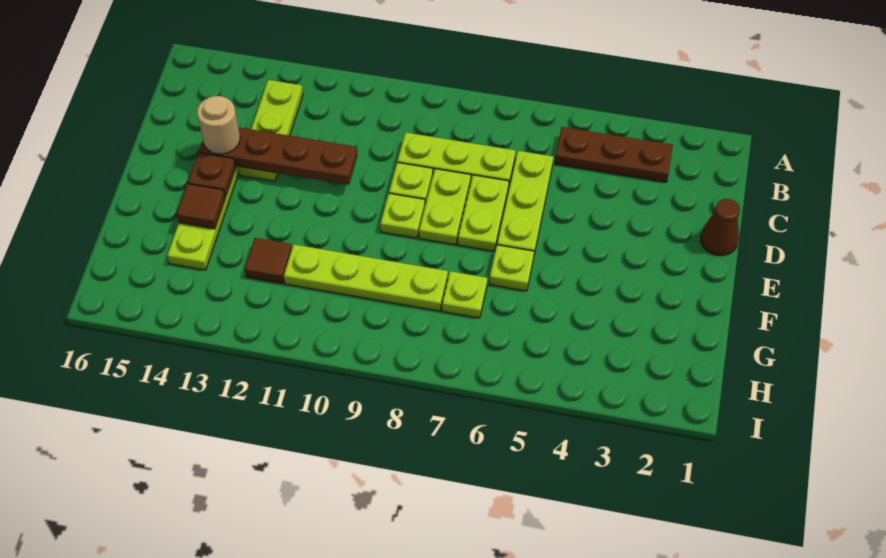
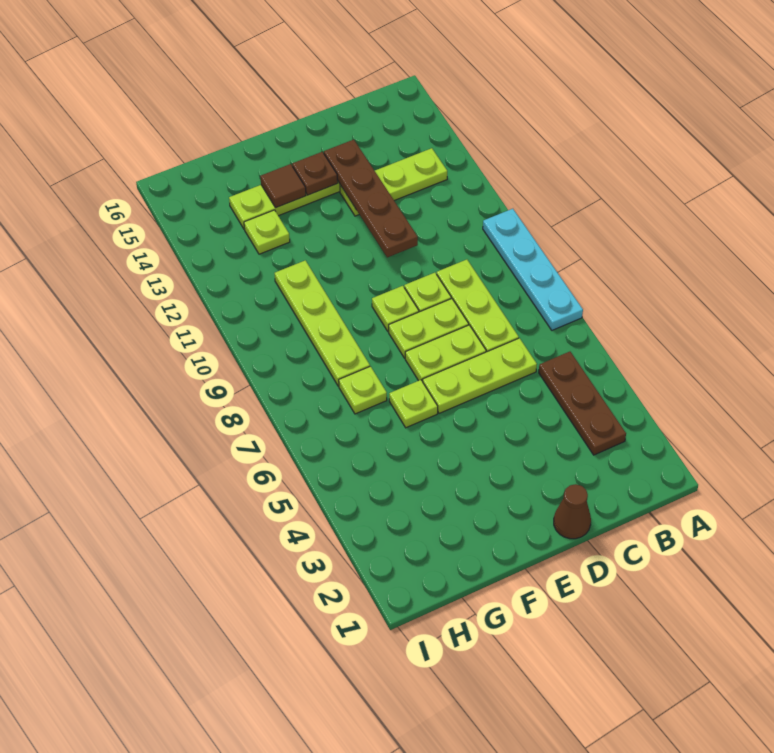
none -> cyan 1x4 plate [483,209,583,330]
tan 1x1 round brick [197,96,240,154] -> none
brown 1x1 tile [245,238,292,284] -> none
none -> lime 1x1 plate [244,210,290,254]

